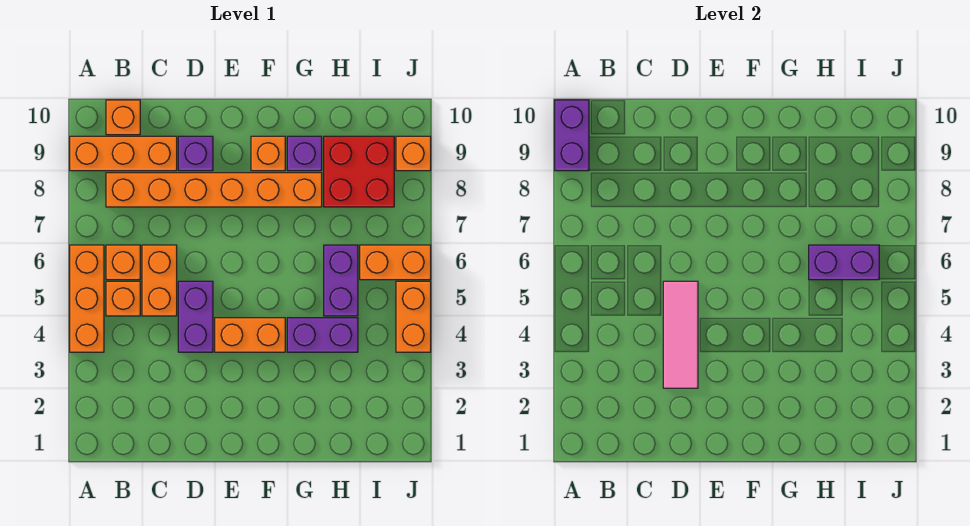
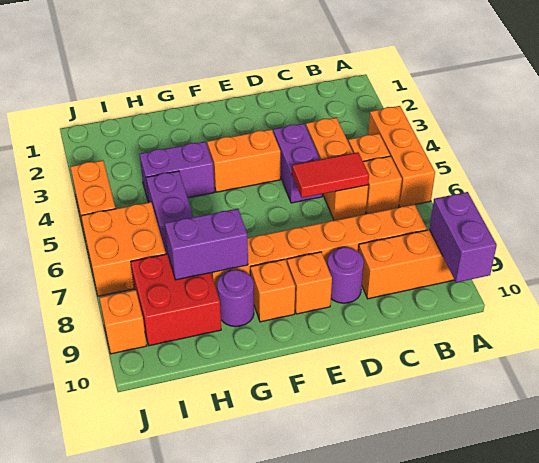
orange 1x1 brick [106,100,140,135] -> orange 1x1 brick moved to [287,252,332,314]
orange 1x2 brick [142,245,177,316] -> orange 1x3 brick [306,118,368,220]
none -> red 1x2 tile [292,152,369,198]
pink 1x3 tile [663,281,698,388] -> none
purple 1x1 brick [178,136,213,171] -> purple 1x1 round brick [327,247,364,303]
purple 1x1 brick [287,136,322,171] -> purple 1x1 round brick [217,270,254,327]
purple 1x2 brick [809,245,879,280] -> purple 1x2 brick moved to [165,209,248,280]
orange 1x2 brick [360,245,431,280] -> orange 2x2 brick [81,202,166,296]

